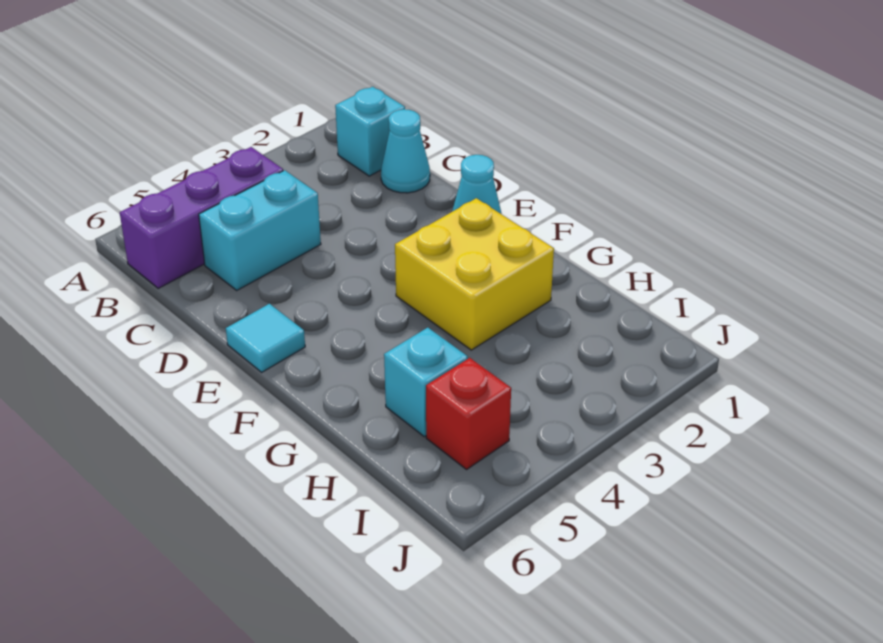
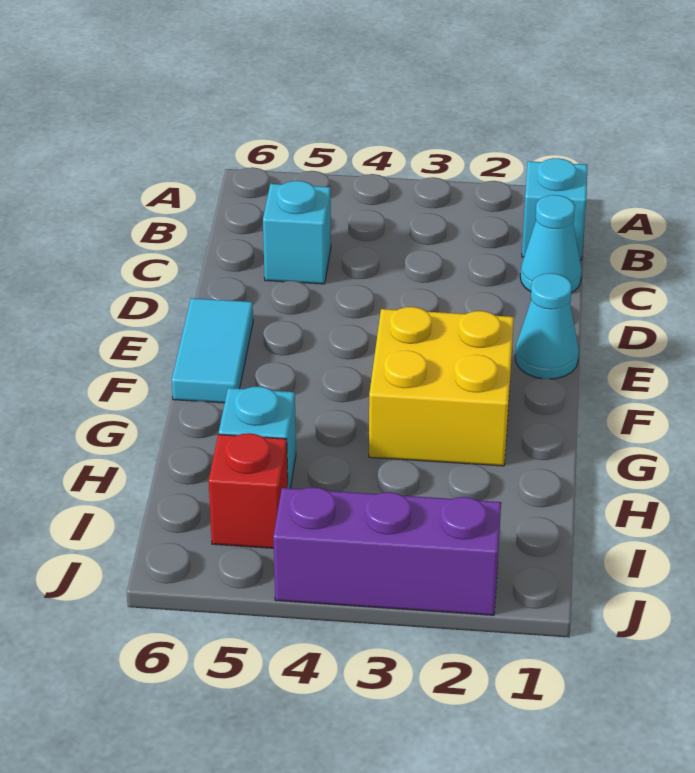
purple 1x3 brick [120,147,283,288] -> purple 1x3 brick moved to [273,487,501,615]
cyan 1x2 brick [199,170,321,290] -> cyan 1x1 brick [263,181,331,284]
cyan 1x1 tile [226,304,305,372] -> cyan 1x2 tile [172,298,253,403]

